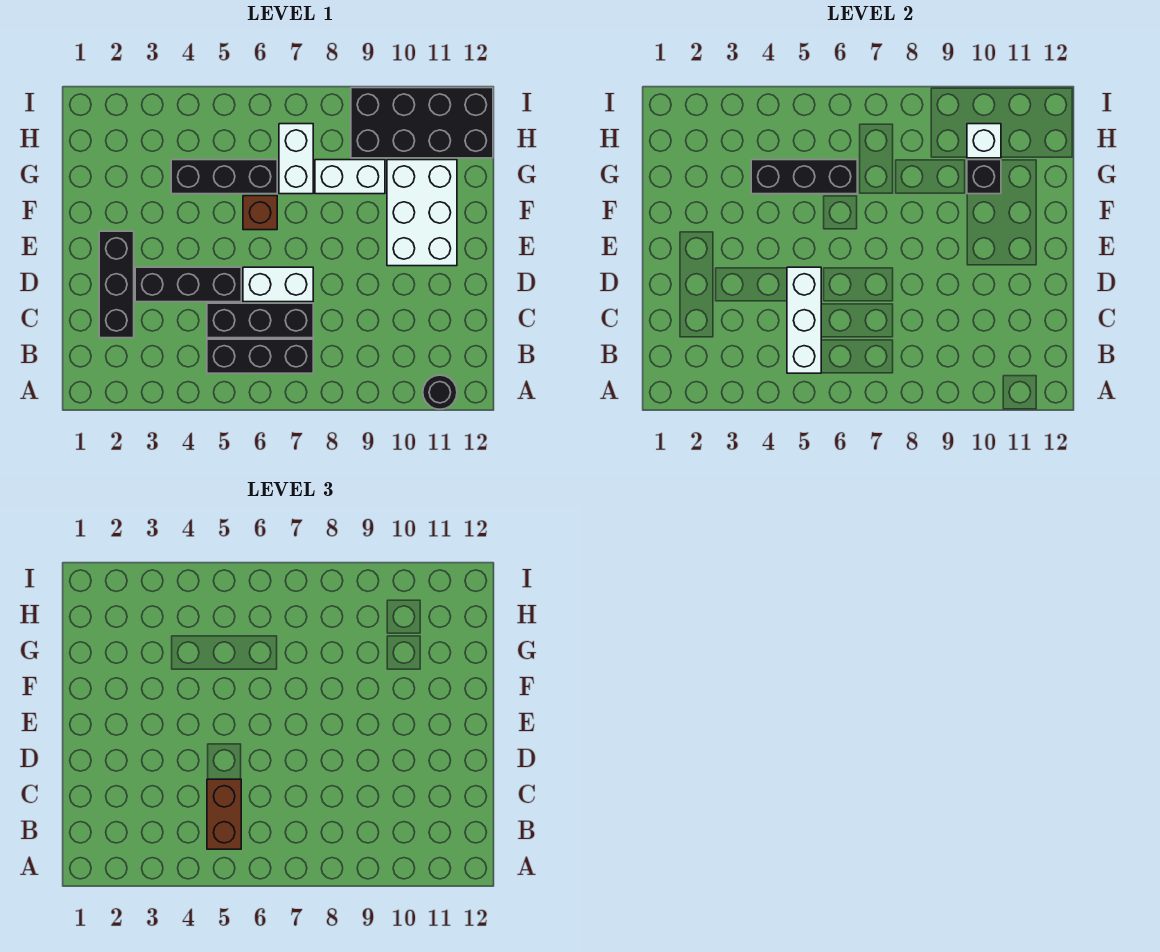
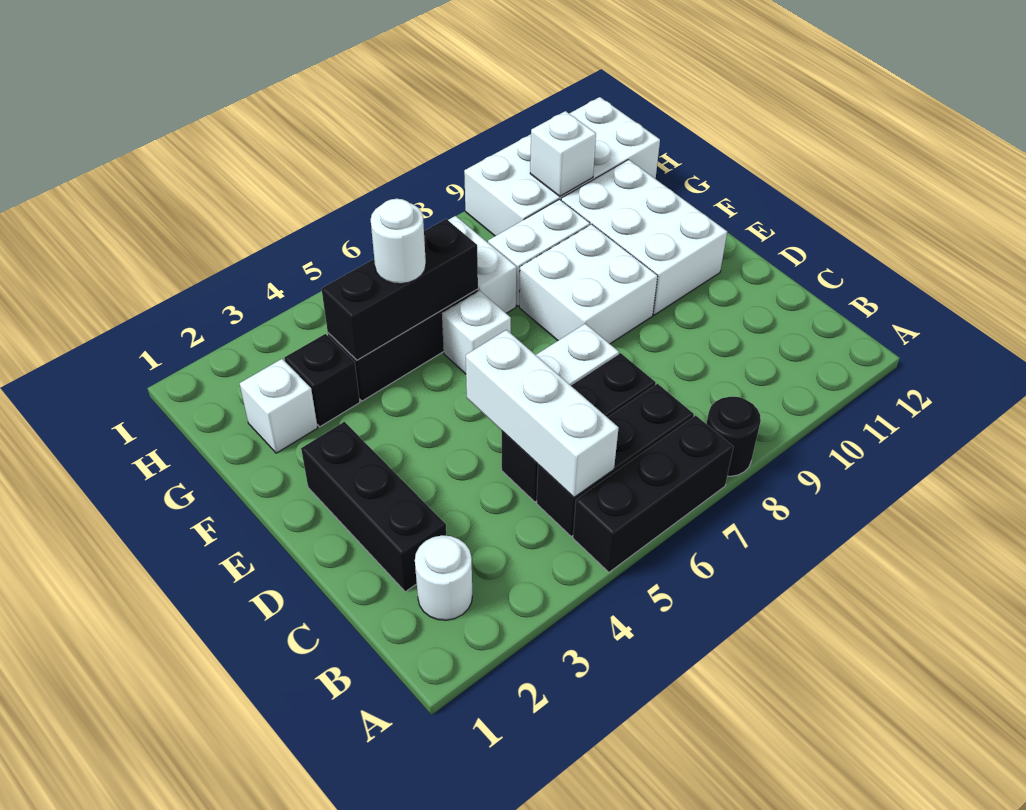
black 1x1 round brick [423,375,457,409] -> black 1x1 round brick moved to [707,397,761,476]
none -> white 1x1 round brick [415,535,472,620]
brown 1x2 brick [207,779,241,849] -> none
black 1x3 brick [135,267,241,302] -> black 1x3 brick moved to [573,416,733,572]
none -> white 2x2 brick [519,224,658,344]
brown 1x1 brick [243,196,277,230] -> white 1x1 brick [442,291,511,374]
none -> white 1x1 brick [240,359,318,453]
none -> white 1x1 round brick [371,199,426,284]
black 1x1 brick [967,160,1001,194] -> black 1x1 brick moved to [284,334,360,427]
black 2x4 brick [351,88,493,158] -> white 2x4 brick [464,97,660,236]

